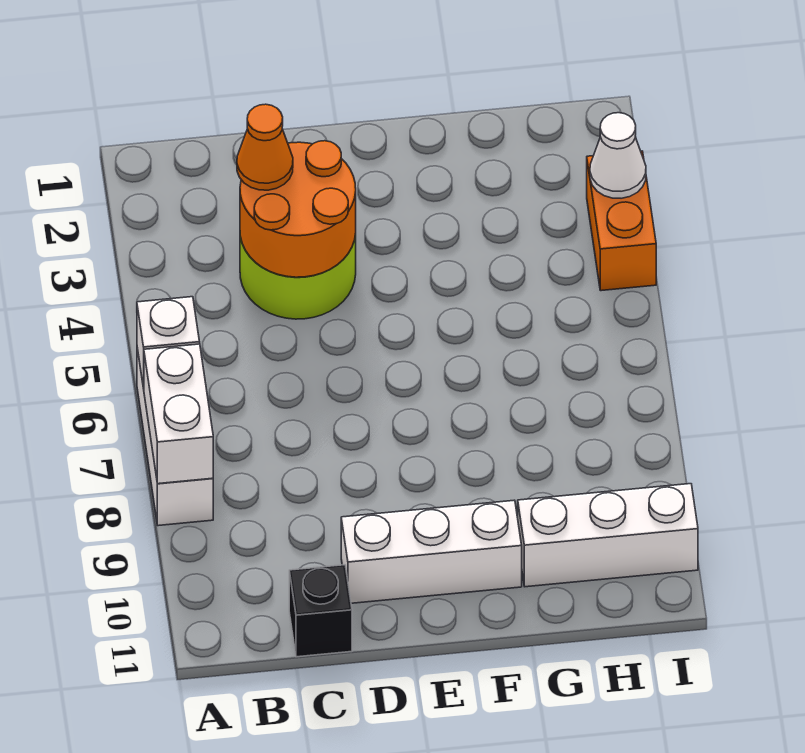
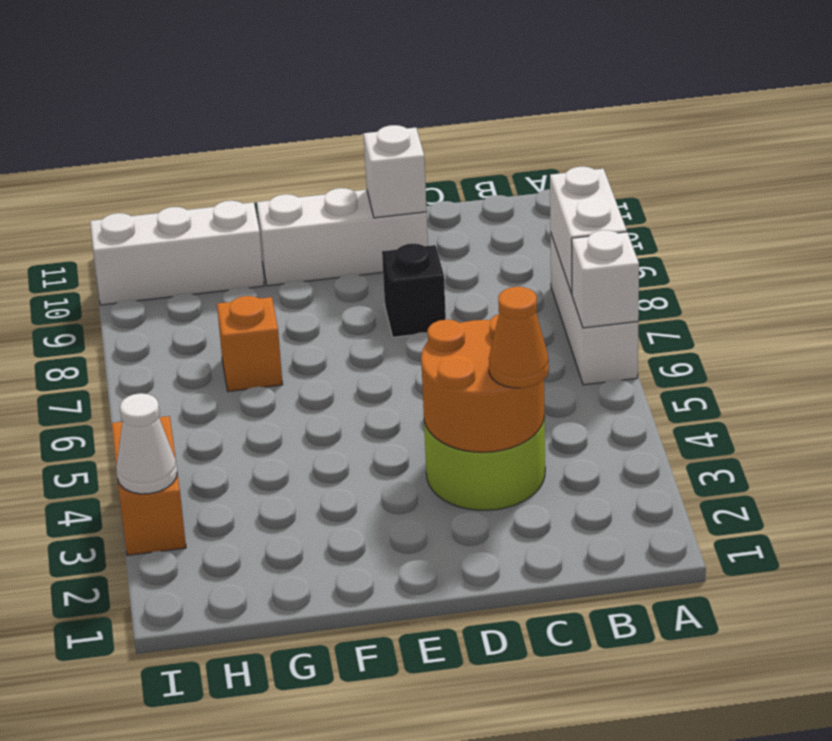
black 1x1 brick [289,565,352,657] -> black 1x1 brick moved to [382,244,446,337]
none -> white 1x1 brick [364,125,427,218]
none -> orange 1x1 brick [217,296,283,392]

